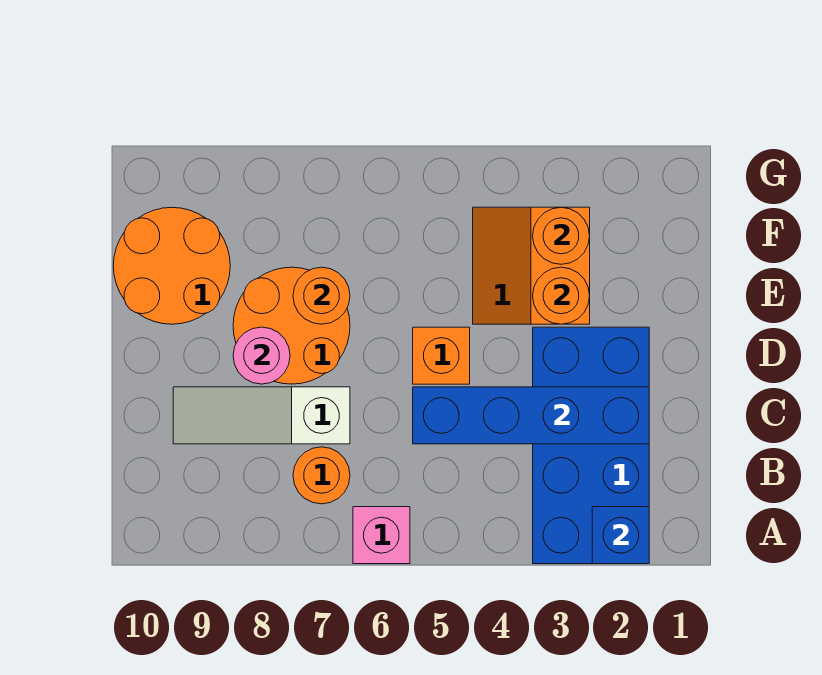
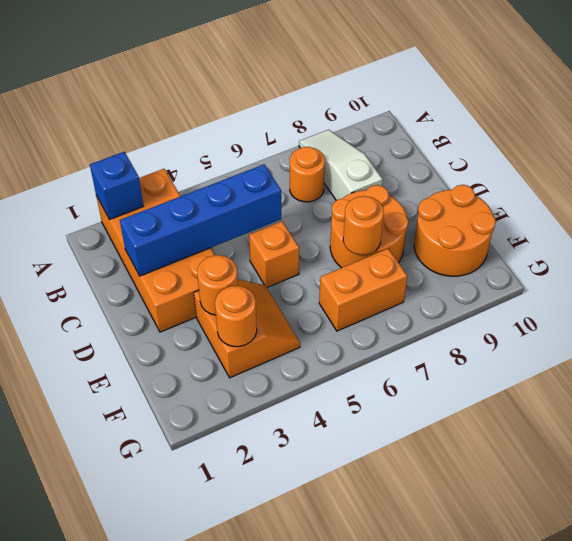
blue 2x4 brick [533,327,649,564] -> orange 2x4 brick [96,169,215,332]
pink 1x1 brick [353,507,410,564] -> none
white 1x3 slope [173,387,350,444] -> white 1x3 slope turned to [299,130,383,201]
pink 1x1 round brick [233,327,290,384] -> none
none -> orange 1x2 brick [319,249,407,331]

